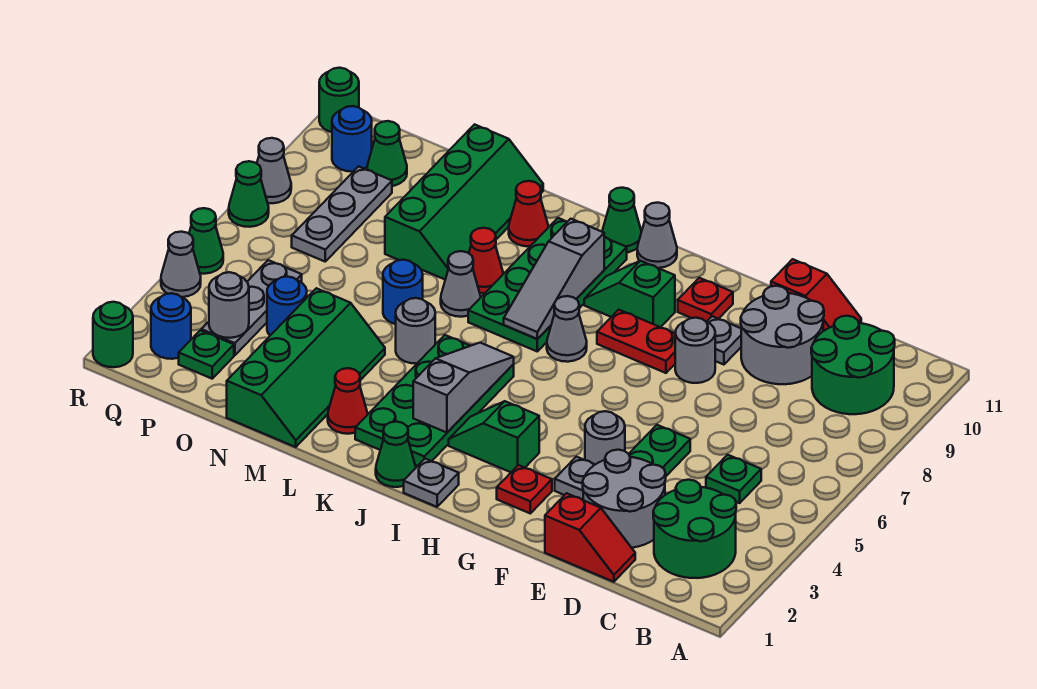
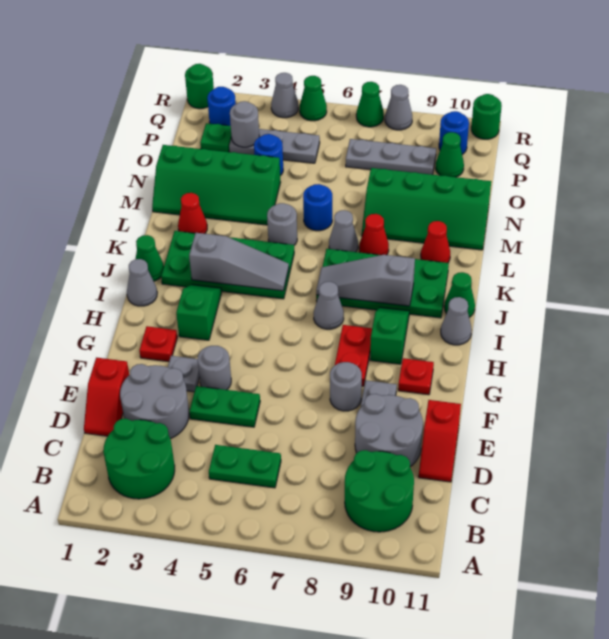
green 1x1 plate [706,455,761,503] -> green 1x2 plate [209,445,281,488]
grey 1x1 plate [404,459,459,507] -> grey 1x1 cone [127,259,157,306]

